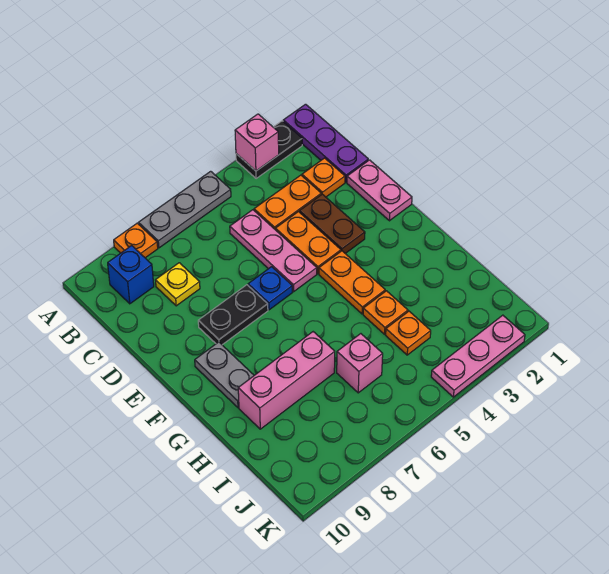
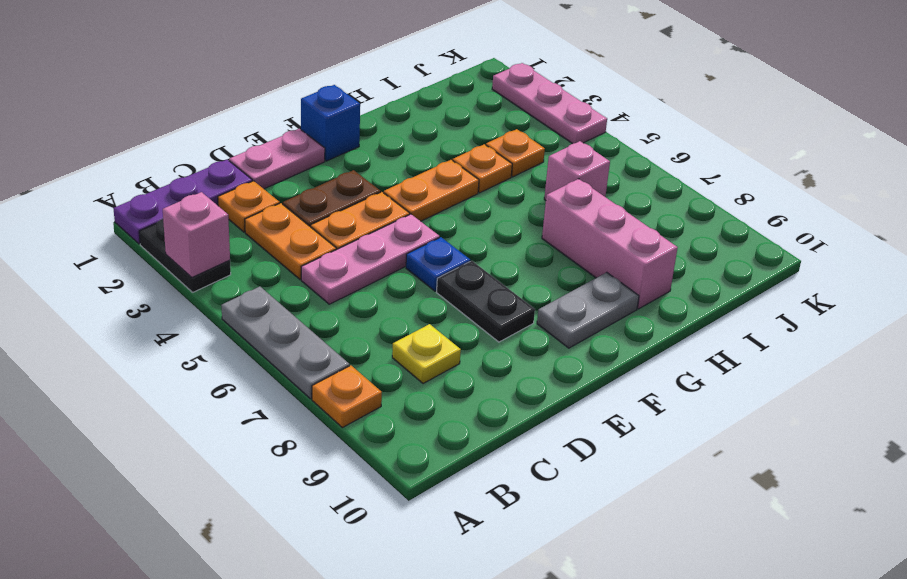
blue 1x1 brick [108,246,154,304] -> blue 1x1 brick moved to [301,85,360,161]

